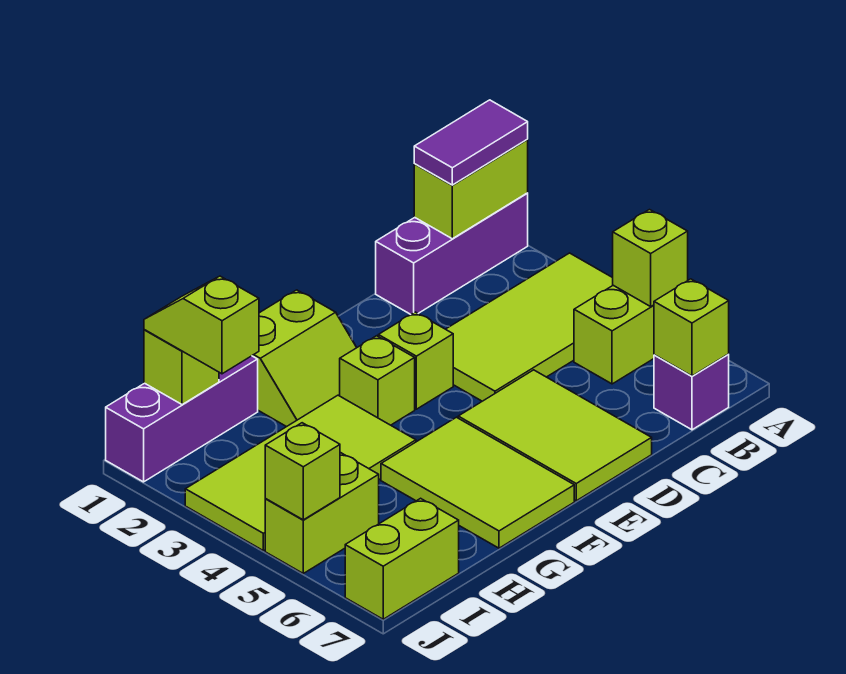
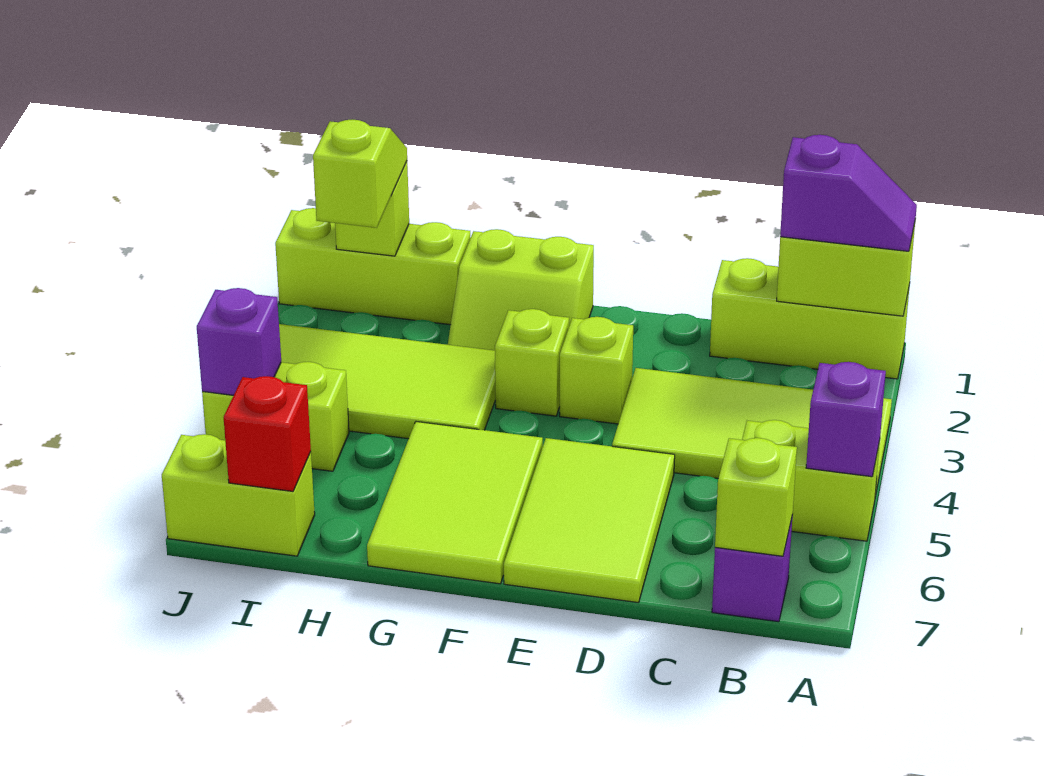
purple 1x3 brick [376,193,528,314] -> lime 1x3 brick [710,258,910,379]
purple 1x2 tile [414,100,528,185] -> purple 1x2 slope [780,135,917,251]
lime 1x1 brick [613,210,688,306] -> purple 1x1 brick [806,362,886,477]
purple 1x3 brick [106,356,258,482] -> lime 1x3 brick [275,208,471,325]
none -> red 1x1 brick [224,376,311,491]
lime 1x1 brick [265,423,340,520] -> purple 1x1 brick [197,288,281,395]

